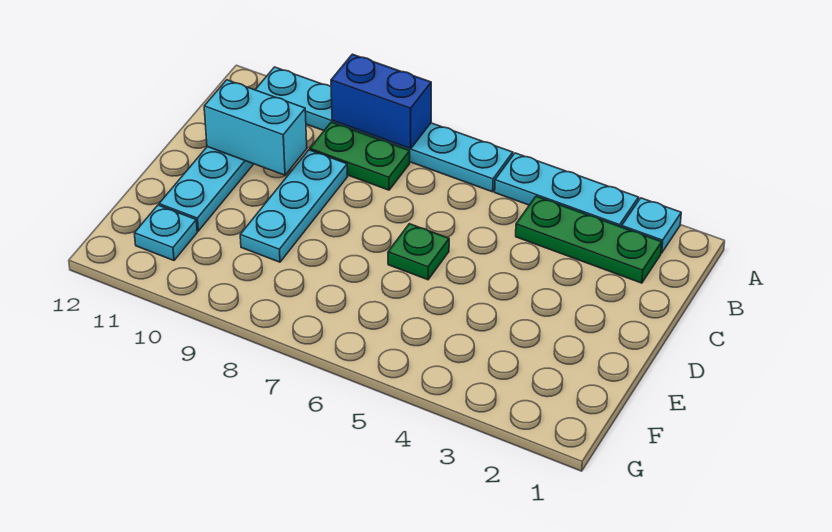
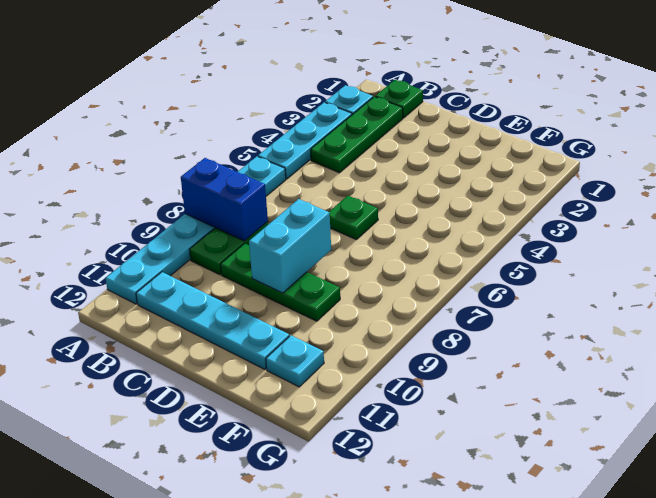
blue 1x2 brick [331,54,431,149] -> blue 1x2 brick turned to [181,158,268,241]
none -> green 1x1 plate [375,80,423,118]
cyan 1x3 plate [240,150,347,262] -> green 1x3 plate [220,243,340,321]
cyan 1x2 brick [204,80,307,175] -> cyan 1x2 brick moved to [249,199,331,293]

